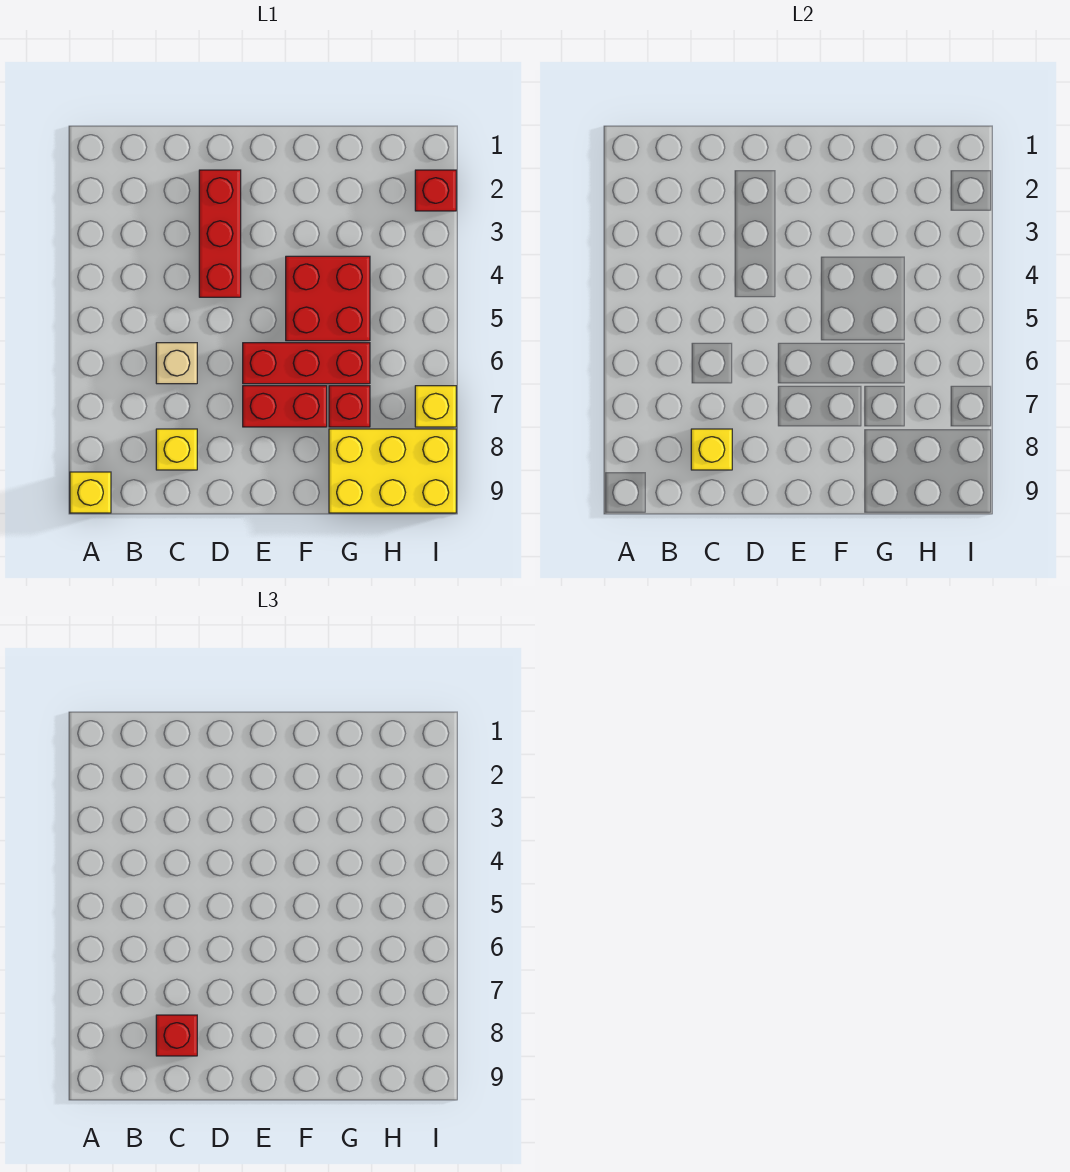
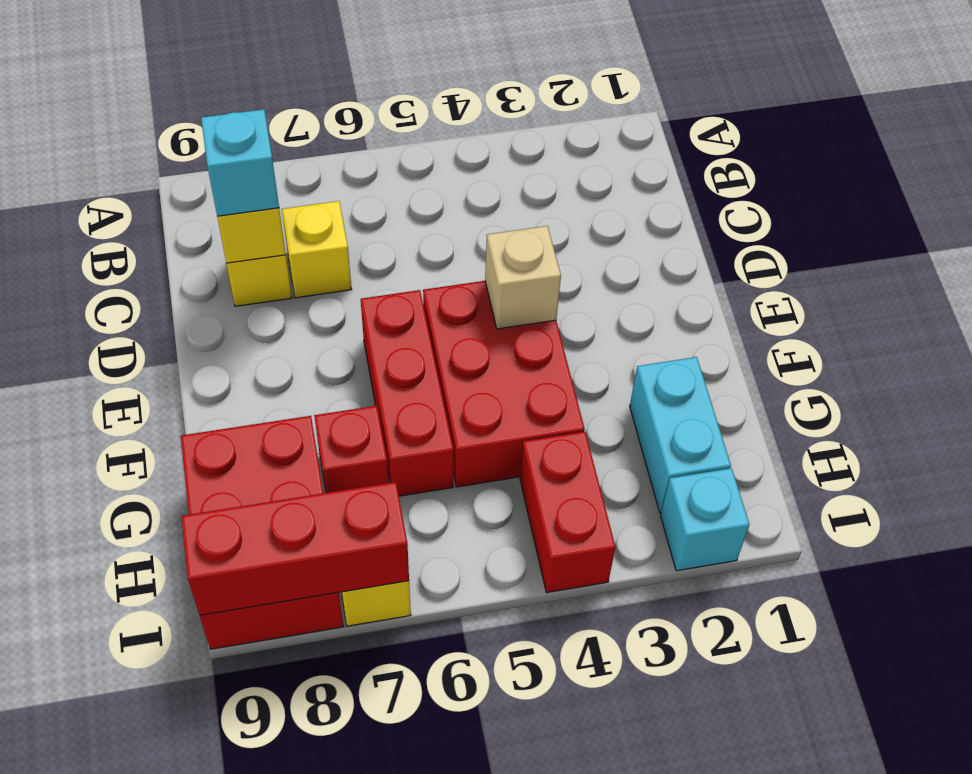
yellow 1x1 brick [70,472,111,513] -> yellow 1x1 brick moved to [282,201,352,298]
tan 1x1 brick [156,343,197,384] -> tan 1x1 brick moved to [485,226,561,329]
red 1x1 brick [156,1015,197,1056] -> cyan 1x1 brick [201,109,279,216]
red 1x3 brick [199,170,241,297] -> red 1x3 brick moved to [181,482,409,615]
red 1x2 brick [243,386,327,427] -> red 1x2 brick moved to [520,432,615,593]
red 2x2 brick [286,256,370,341] -> red 2x3 brick [423,281,585,487]
none -> cyan 1x2 brick [630,357,731,513]
yellow 2x3 brick [329,429,456,513] -> red 2x3 brick [181,416,343,649]
red 1x1 brick [415,170,456,211] -> cyan 1x1 brick [661,468,749,571]

